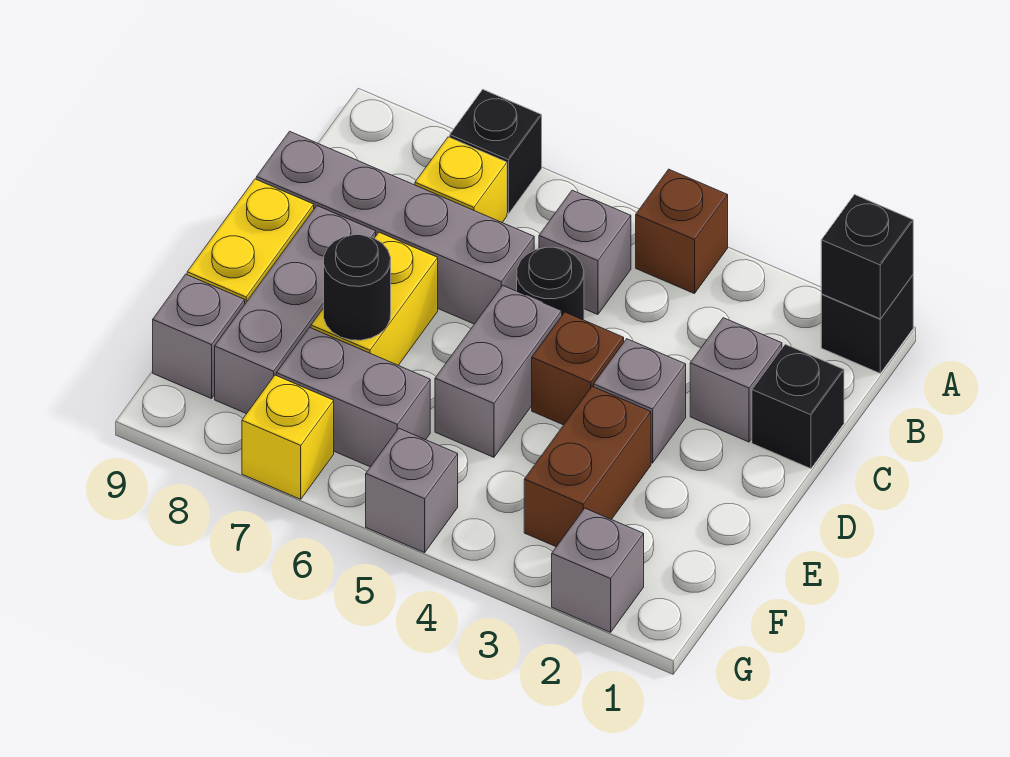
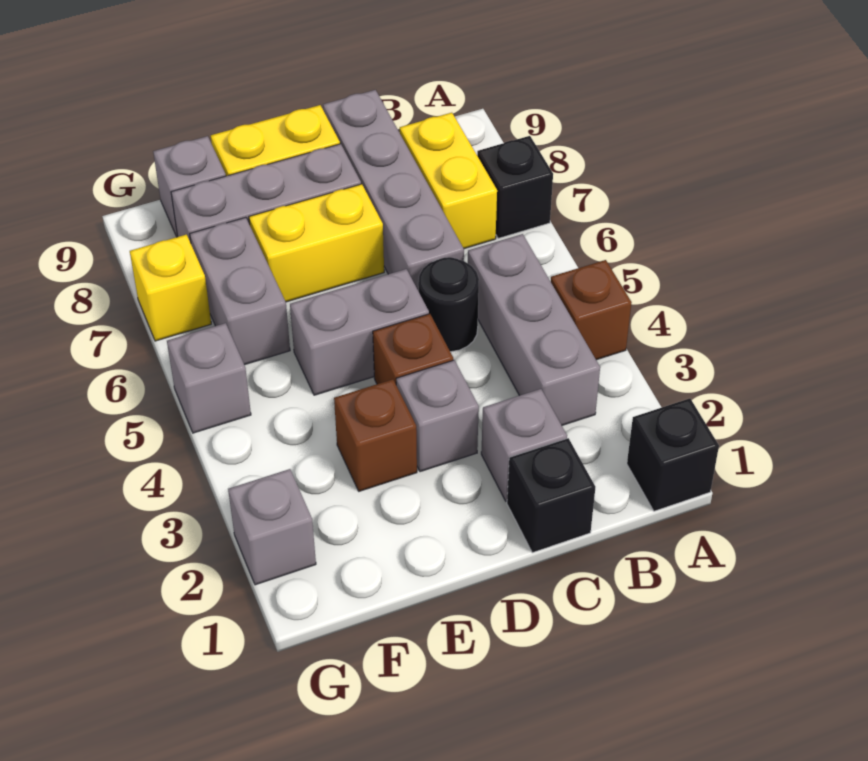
black 1x1 brick [821,195,913,319] -> none
grey 1x1 brick [539,190,631,315] -> grey 1x3 brick [468,234,600,425]
yellow 1x1 brick [415,137,507,222] -> yellow 1x2 brick [399,113,497,249]
brown 1x2 brick [524,386,651,547] -> brown 1x1 brick [334,379,417,491]
black 1x1 round brick [324,235,391,340] -> none

